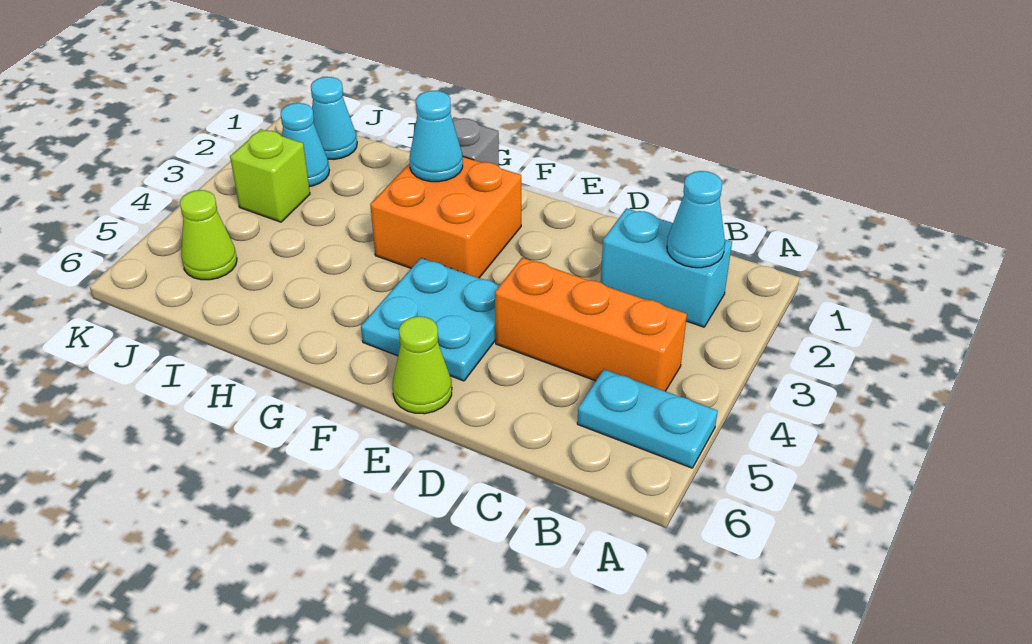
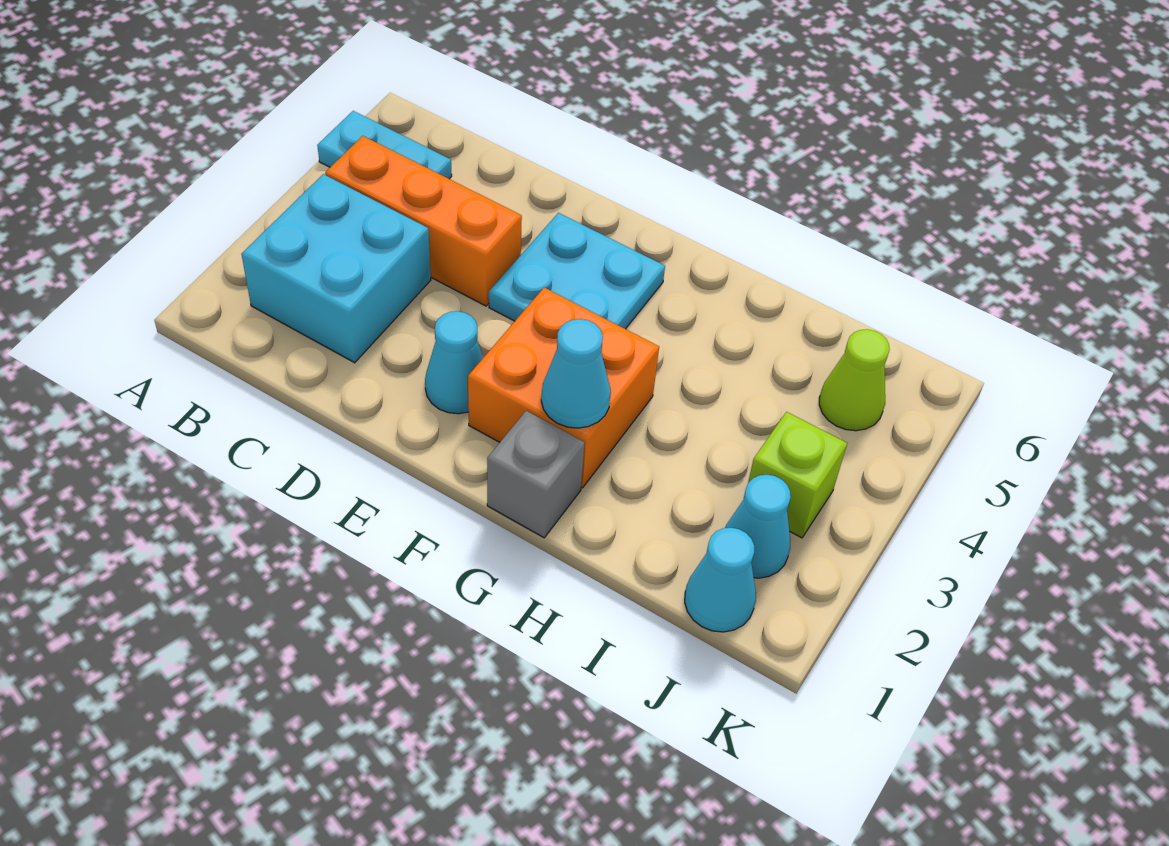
cyan 1x2 brick [601,208,732,327] -> cyan 2x2 brick [242,174,431,363]
cyan 1x1 cone [667,171,725,268] -> cyan 1x1 cone moved to [425,311,483,414]
lime 1x1 cone [392,316,452,414] -> none

